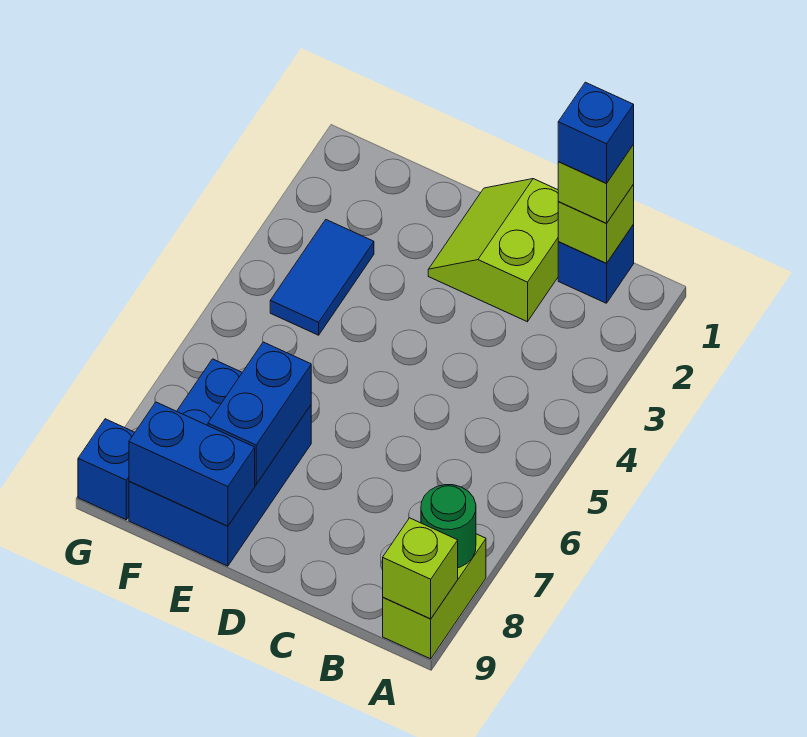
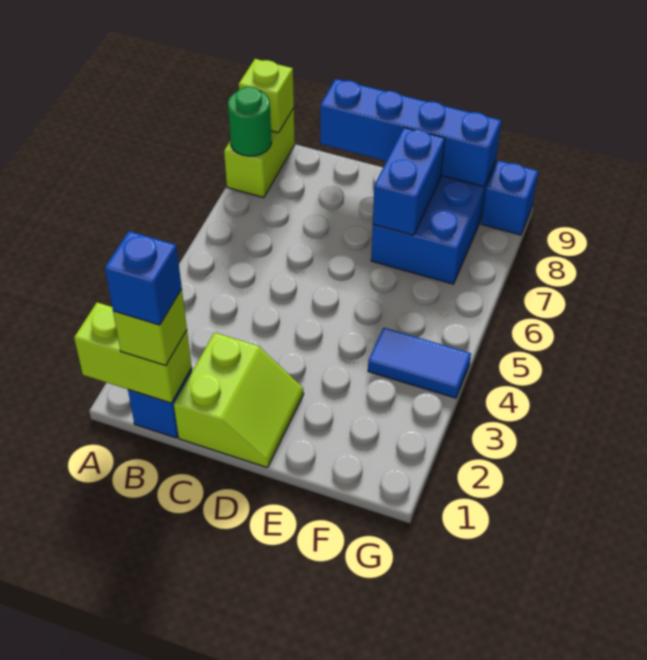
lime 1x1 brick [558,185,634,263] -> lime 1x2 brick [74,303,192,403]
blue 1x2 brick [129,402,255,526] -> blue 1x4 brick [320,79,501,187]
blue 1x2 tile [270,220,374,335] -> blue 1x2 tile turned to [368,328,471,398]

